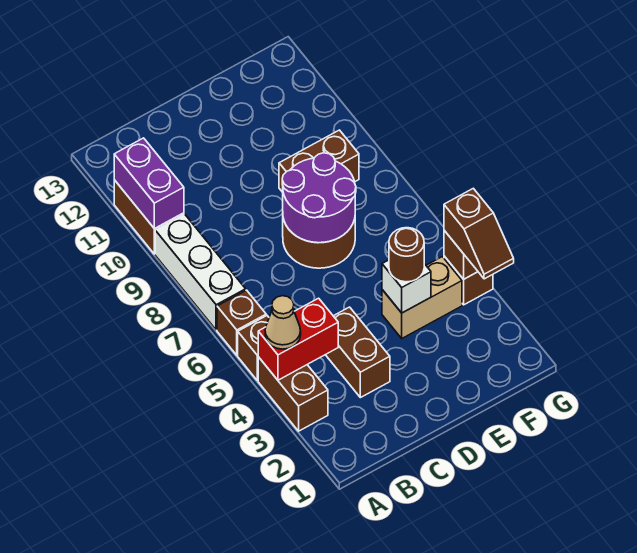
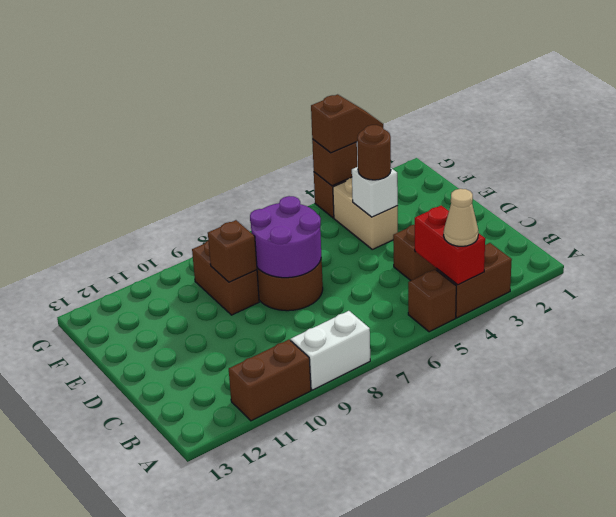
brown 1x1 brick [217,290,266,355] -> brown 1x1 brick moved to [208,220,257,282]
white 1x3 brick [155,214,246,330] -> white 1x2 brick [291,311,370,390]
purple 1x2 brick [114,138,184,229] -> none

